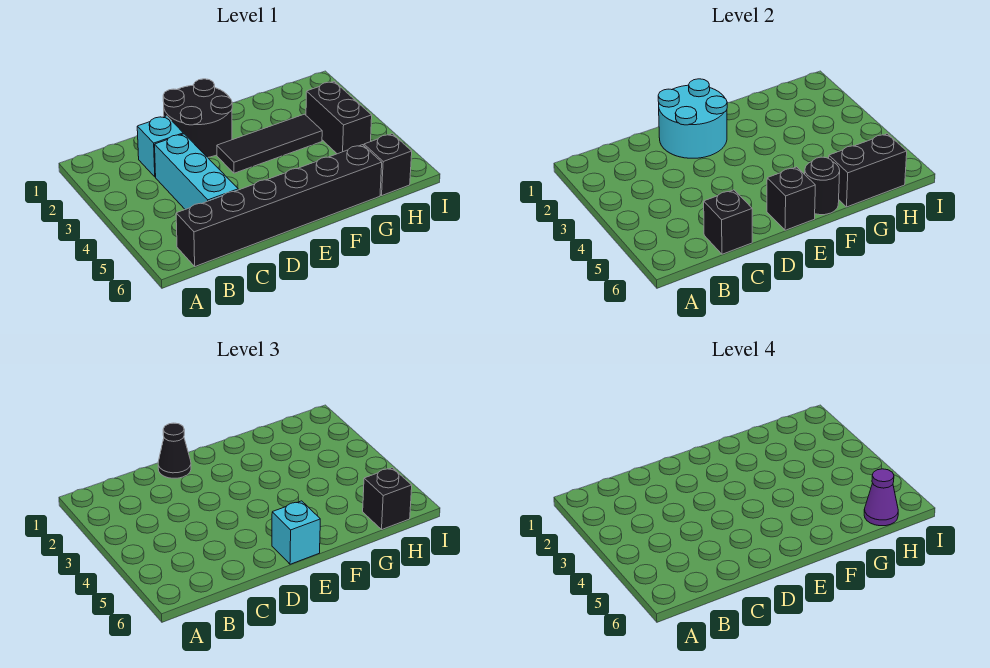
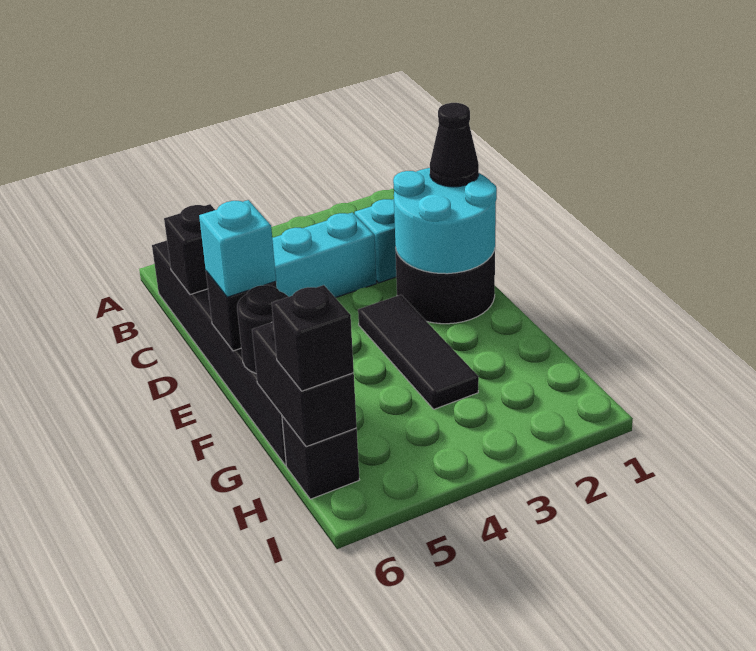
black 1x2 brick [306,82,372,154] -> none
purple 1x1 cone [864,469,898,526] -> none

